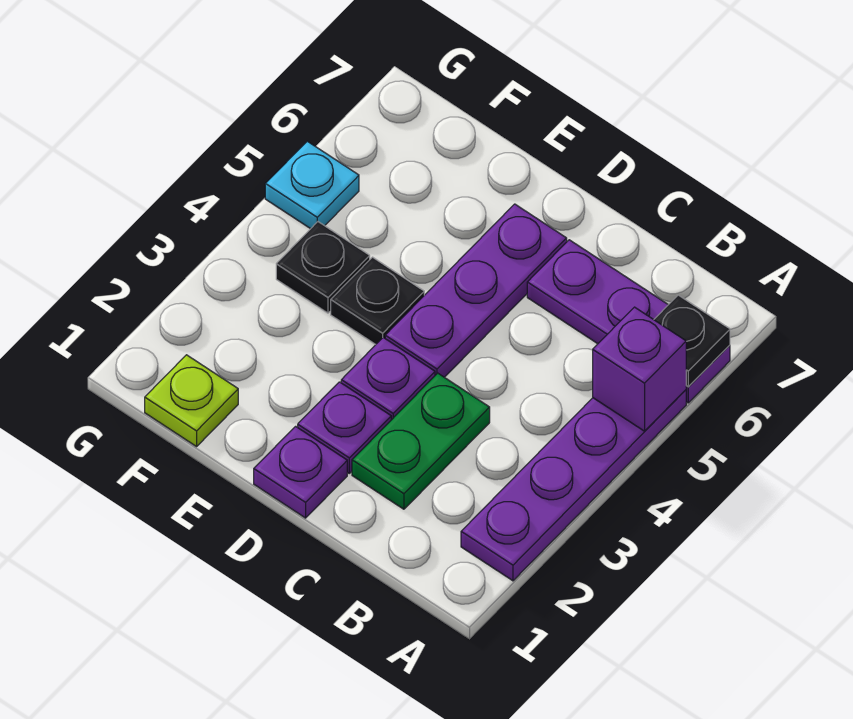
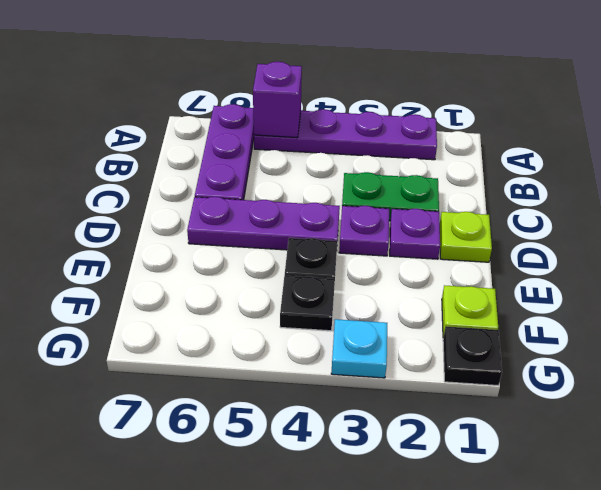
black 1x1 plate [654,295,730,387] -> black 1x1 plate moved to [443,327,502,385]
purple 1x1 plate [254,426,347,518] -> lime 1x1 plate [440,212,492,262]
cyan 1x1 plate [265,141,359,229] -> cyan 1x1 plate moved to [331,319,387,378]

